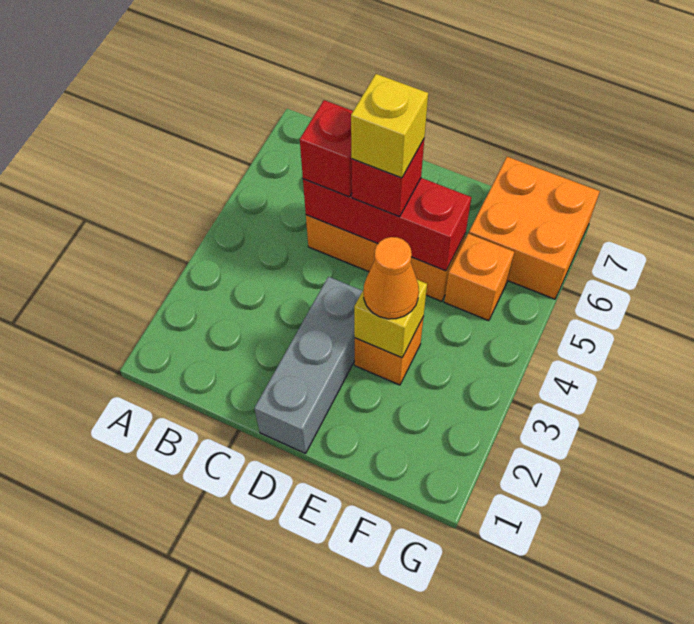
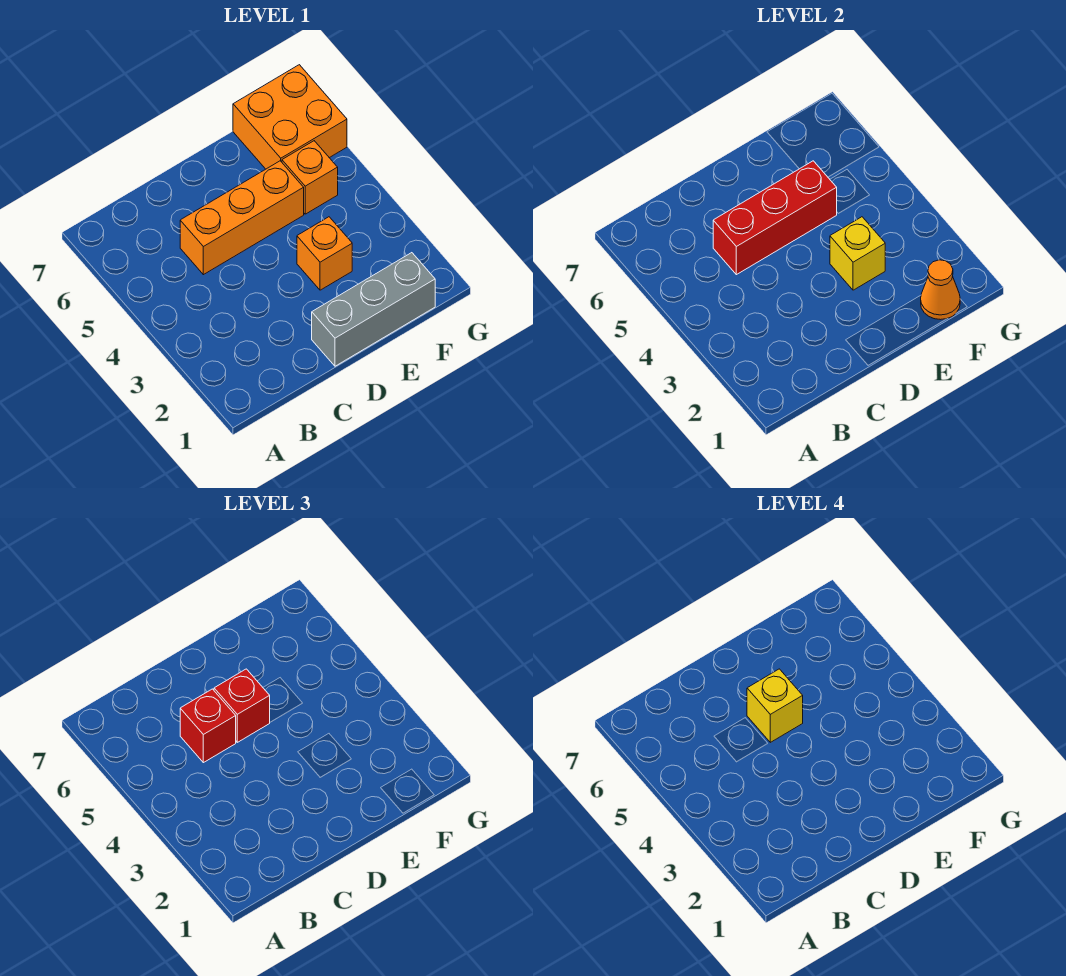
grey 1x3 brick [254,277,362,454] -> grey 1x3 brick turned to [312,253,435,366]
orange 1x1 cone [364,237,419,319] -> orange 1x1 cone moved to [921,260,960,320]

